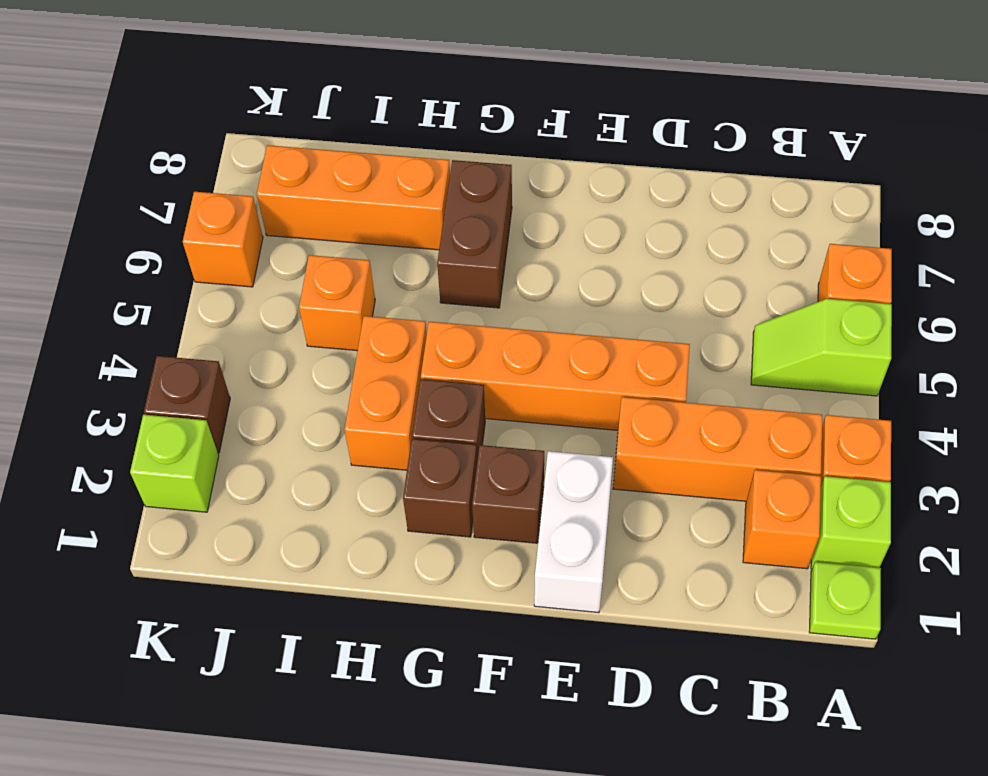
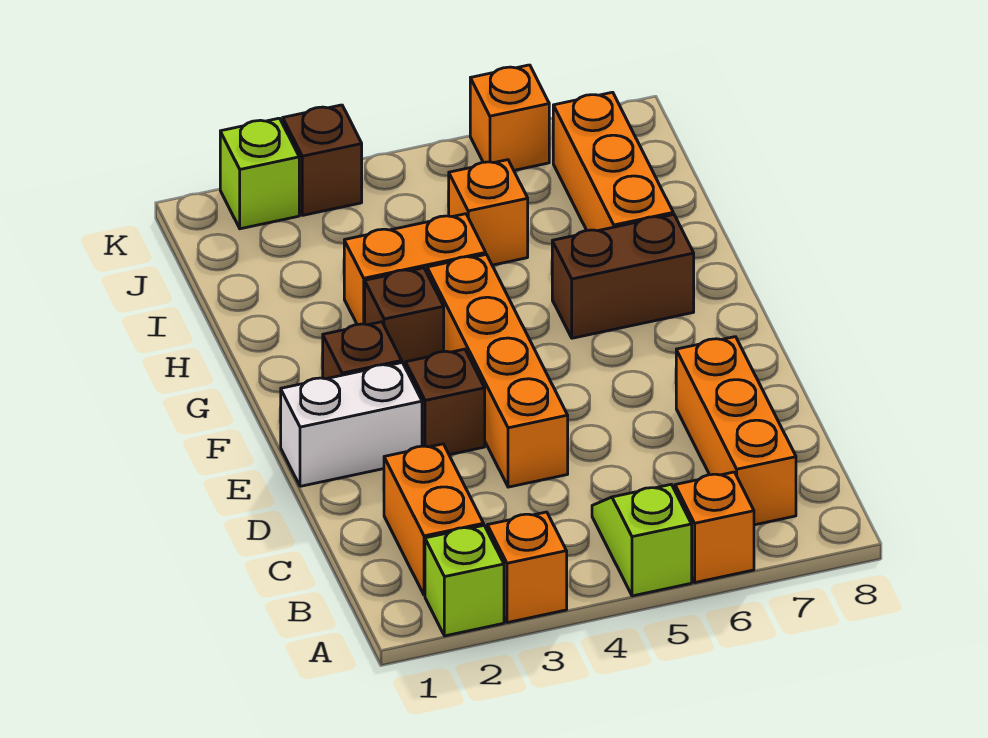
lime 1x1 plate [809,562,881,639] -> none
orange 1x1 brick [743,470,821,569] -> orange 1x2 brick [384,444,484,595]
orange 1x3 brick [613,397,822,501] -> orange 1x3 brick moved to [676,337,796,525]
brown 1x1 brick [403,439,477,537] -> brown 1x1 brick moved to [406,349,485,455]

